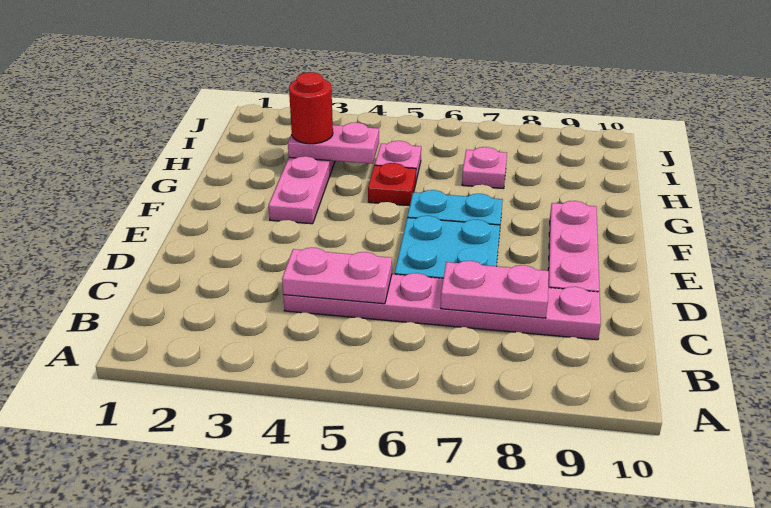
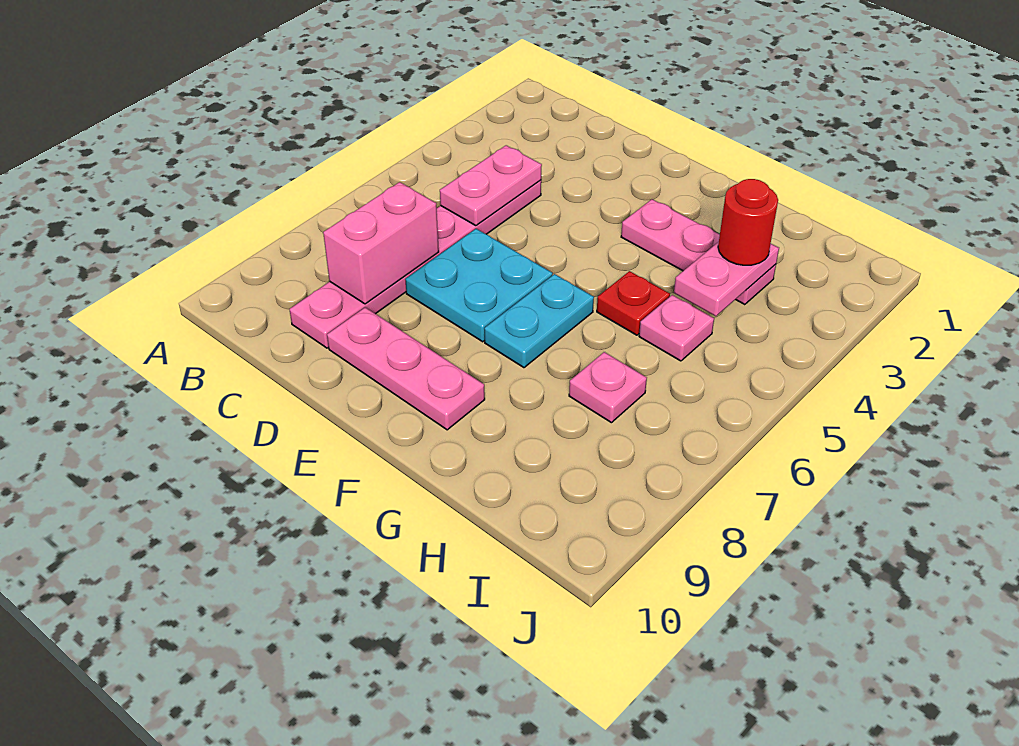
pink 1x2 plate [441,261,549,318] -> pink 1x2 brick [323,182,439,304]

